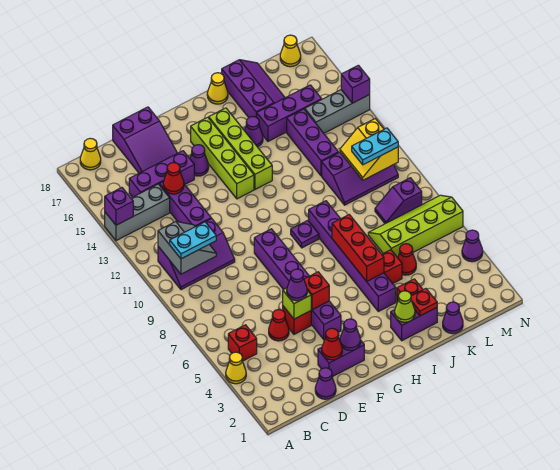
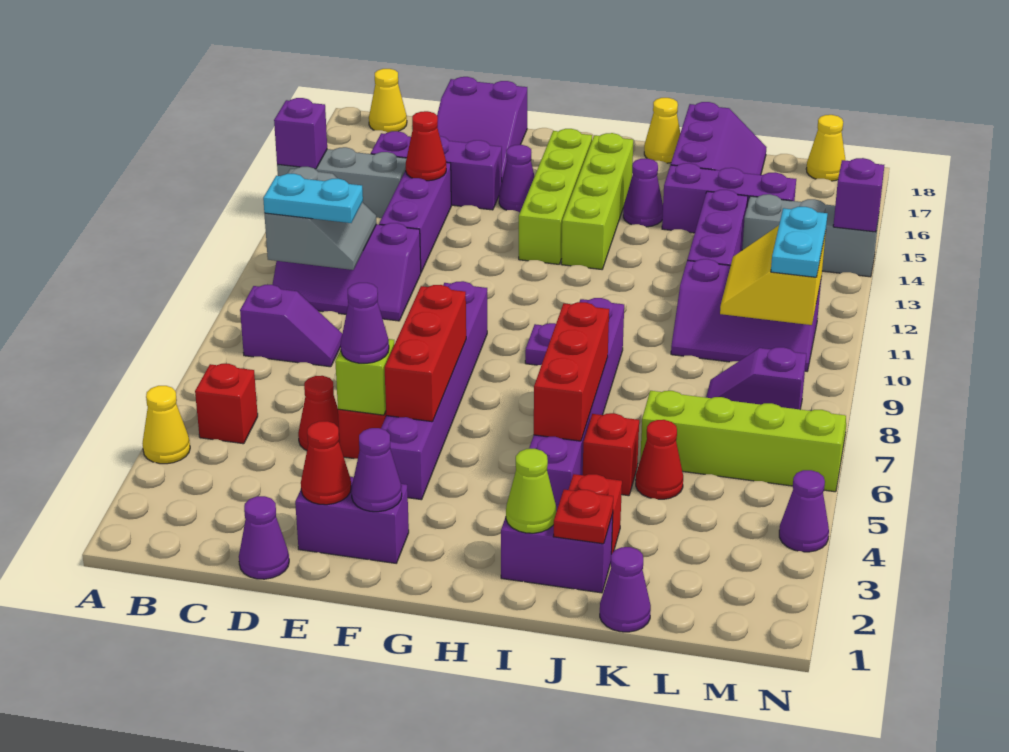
none -> purple 1x2 slope [240,285,342,367]
red 1x1 brick [304,272,329,310] -> red 1x3 brick [385,285,466,422]
cyan 1x2 plate [352,128,398,165] -> cyan 1x2 plate turned to [771,207,827,277]

